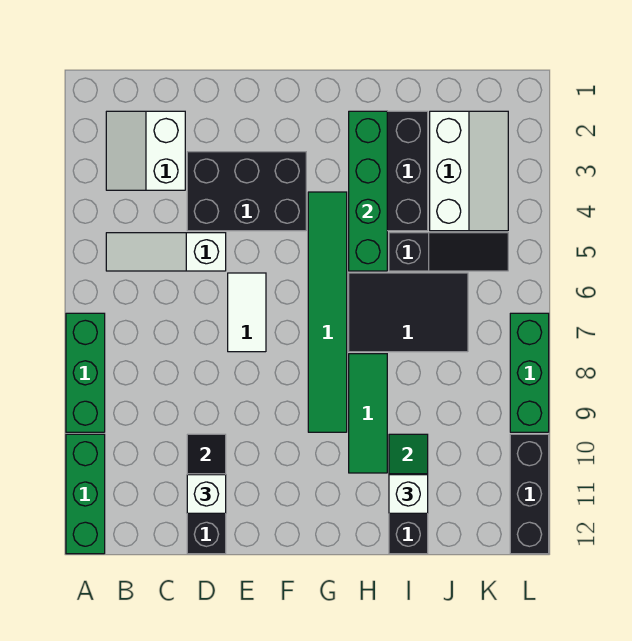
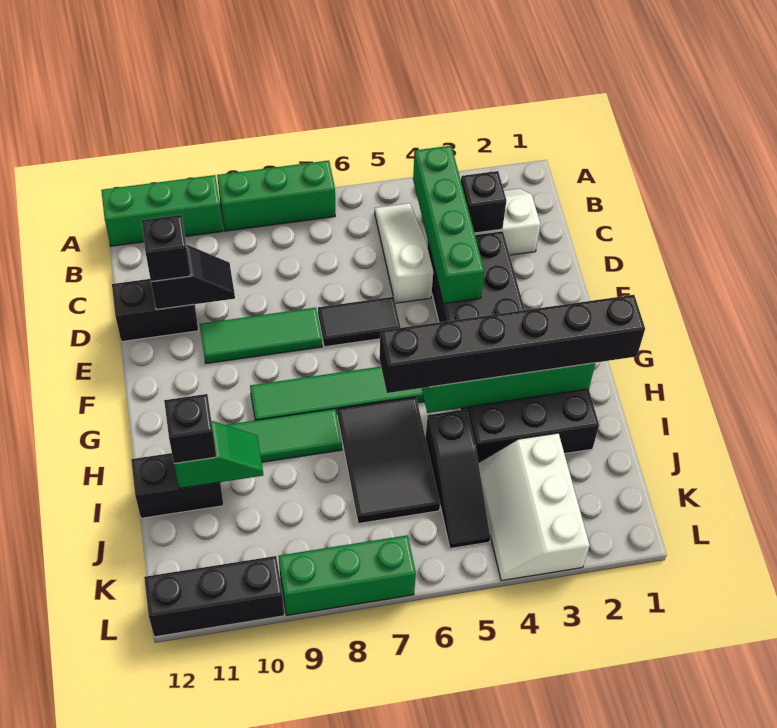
none -> green 1x4 brick [413,146,484,304]
none -> black 1x1 brick [461,171,506,233]
white 1x1 brick [187,475,226,513] -> black 1x1 brick [141,215,191,282]
white 1x2 tile [228,273,266,352] -> black 1x2 tile [318,297,401,347]
none -> green 1x3 tile [200,308,322,364]
none -> black 1x6 brick [379,295,645,393]
white 1x1 brick [389,475,428,513] -> black 1x1 brick [164,394,216,464]
white 2x3 slope [430,111,508,231] -> white 2x3 slope turned to [479,433,590,581]

